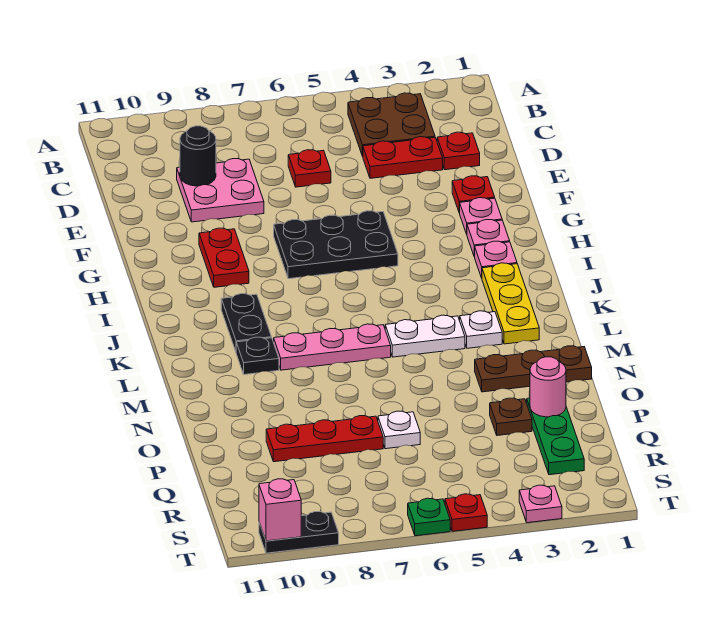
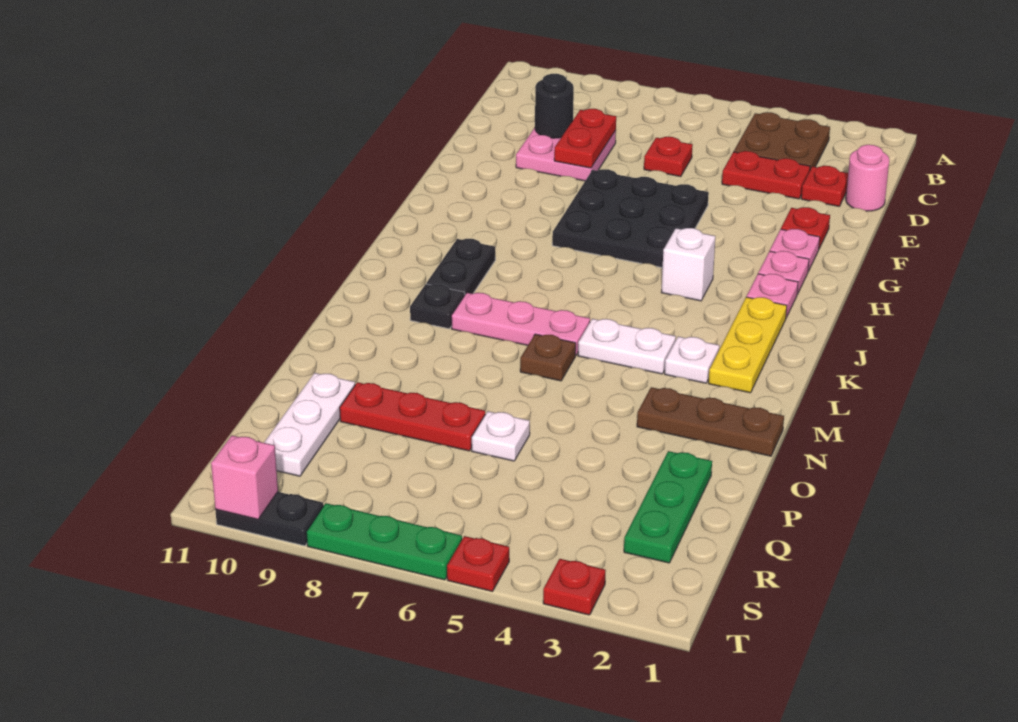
black 2x3 plate [274,211,398,279] -> black 3x3 plate [552,169,709,268]
red 1x2 plate [199,228,249,287] -> red 1x2 plate moved to [554,109,616,168]
none -> white 1x1 brick [661,228,715,301]
pink 1x1 round brick [530,357,566,417] -> pink 1x1 round brick moved to [846,145,889,211]
brown 1x1 plate [490,398,532,436] -> brown 1x1 plate moved to [520,334,576,381]
none -> white 1x3 plate [264,373,355,476]
pink 1x1 plate [519,485,562,523] -> red 1x1 plate [543,559,606,615]
green 1x1 plate [408,498,450,536] -> green 1x3 plate [306,503,462,580]

